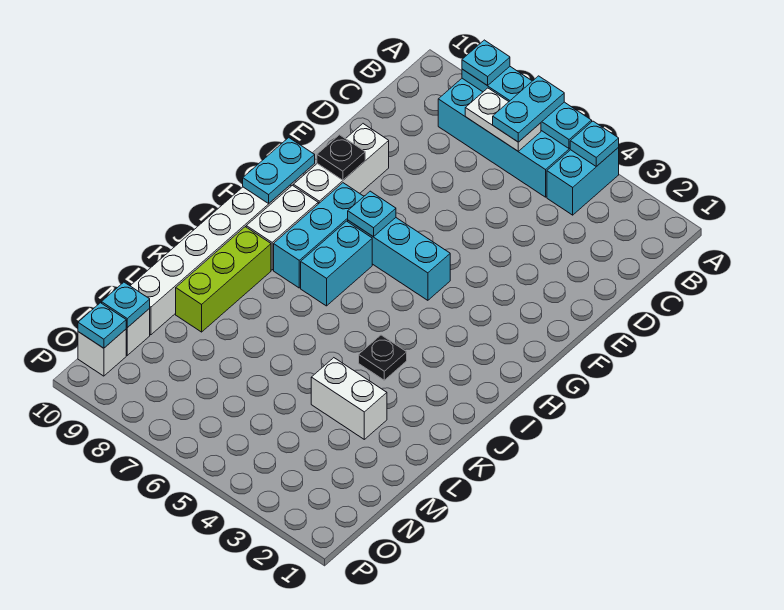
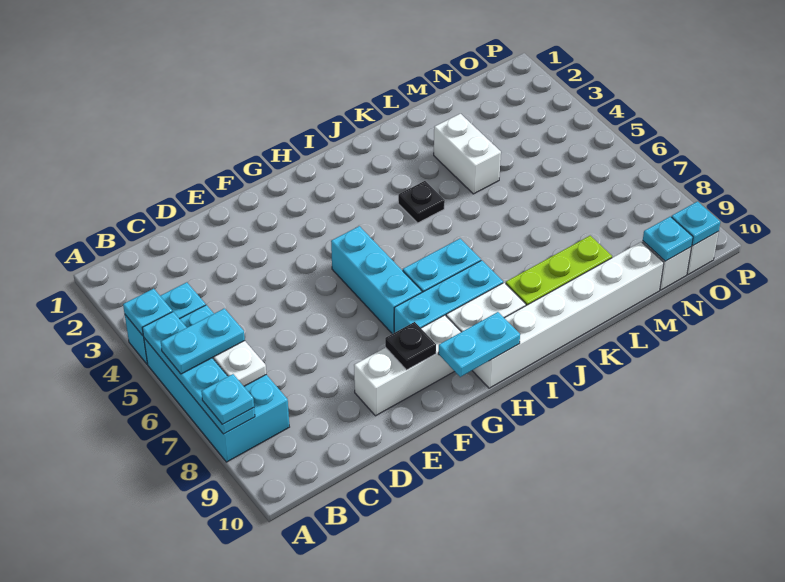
cyan 1x1 plate [348,191,396,237] -> none

